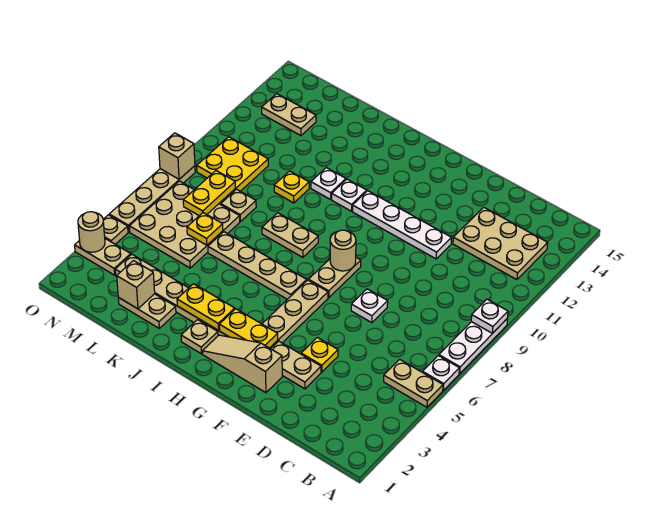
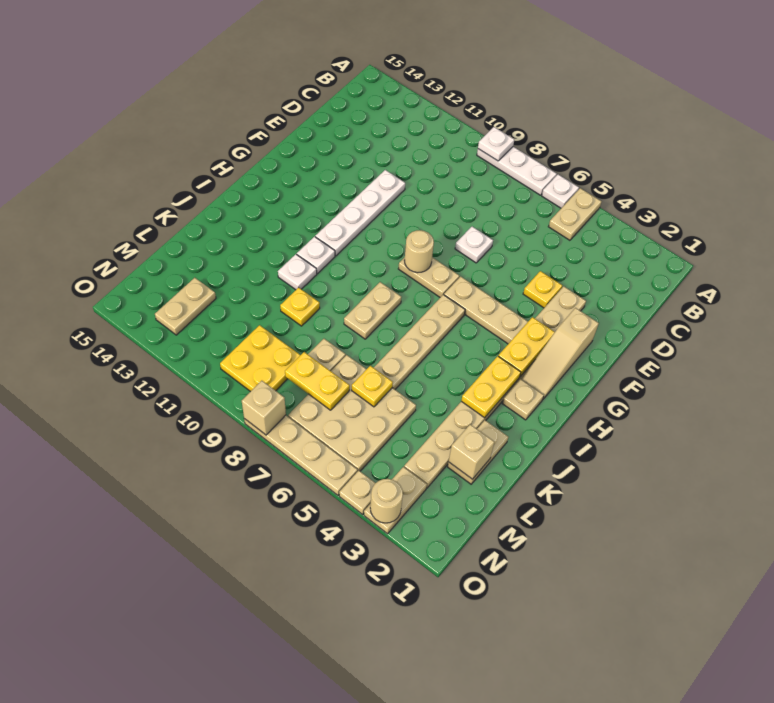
tan 2x3 plate [453,207,548,280] -> none

